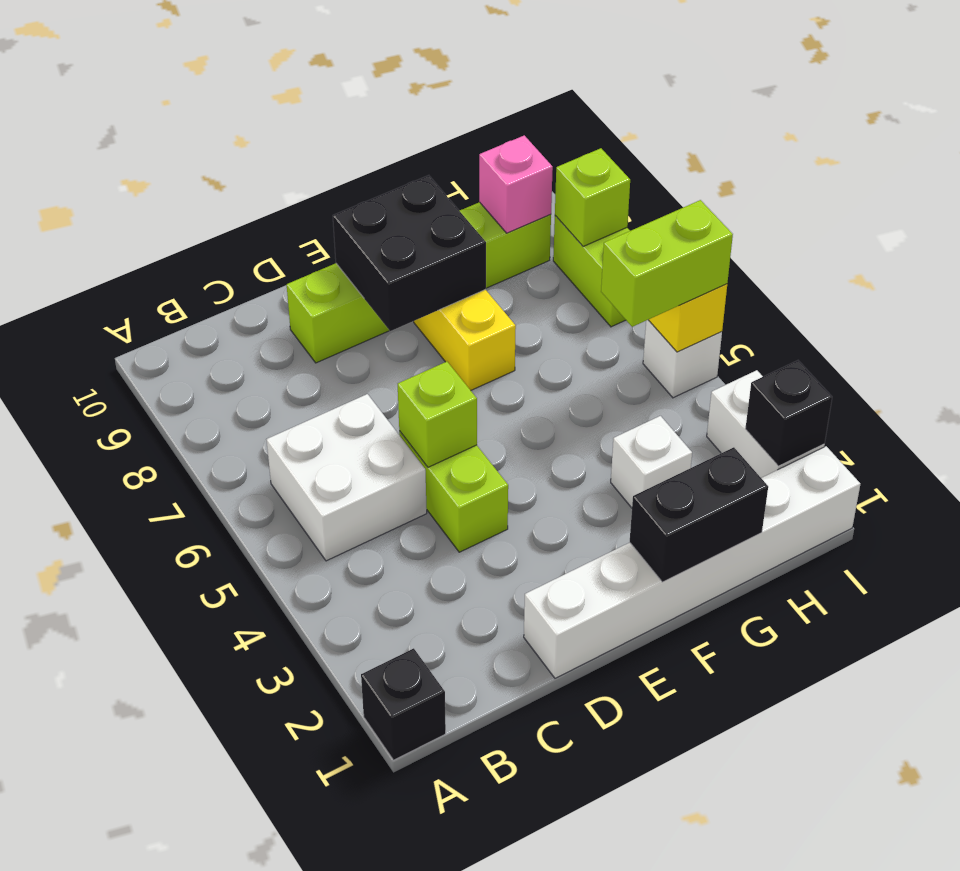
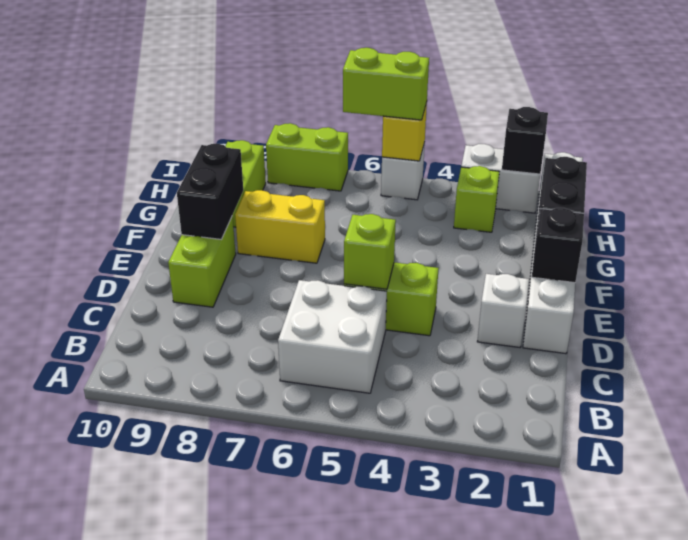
black 1x1 brick [361,648,446,760] -> black 1x1 brick moved to [532,208,584,283]
black 2x2 brick [333,175,486,331] -> black 1x2 brick [177,144,243,239]
white 1x1 brick [611,416,692,508] -> white 1x1 brick moved to [477,274,529,347]
lime 1x2 brick [601,200,733,327] -> lime 1x2 brick turned to [343,48,429,120]
pink 1x1 brick [479,135,553,233] -> none
lime 1x1 brick [555,148,630,246] -> lime 1x1 brick moved to [454,166,499,232]

